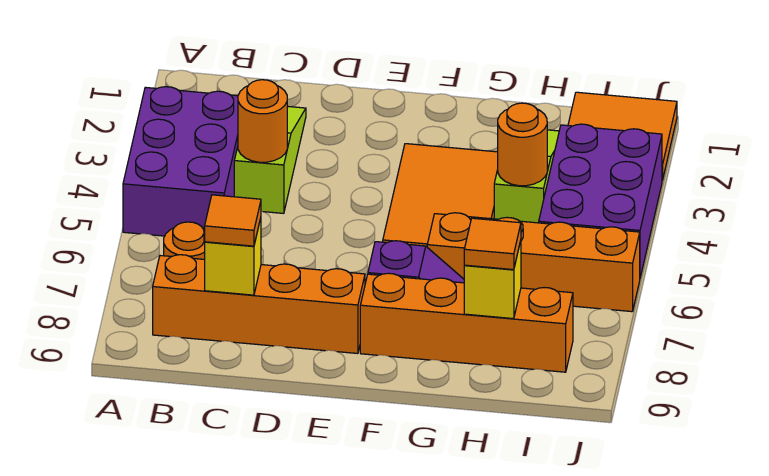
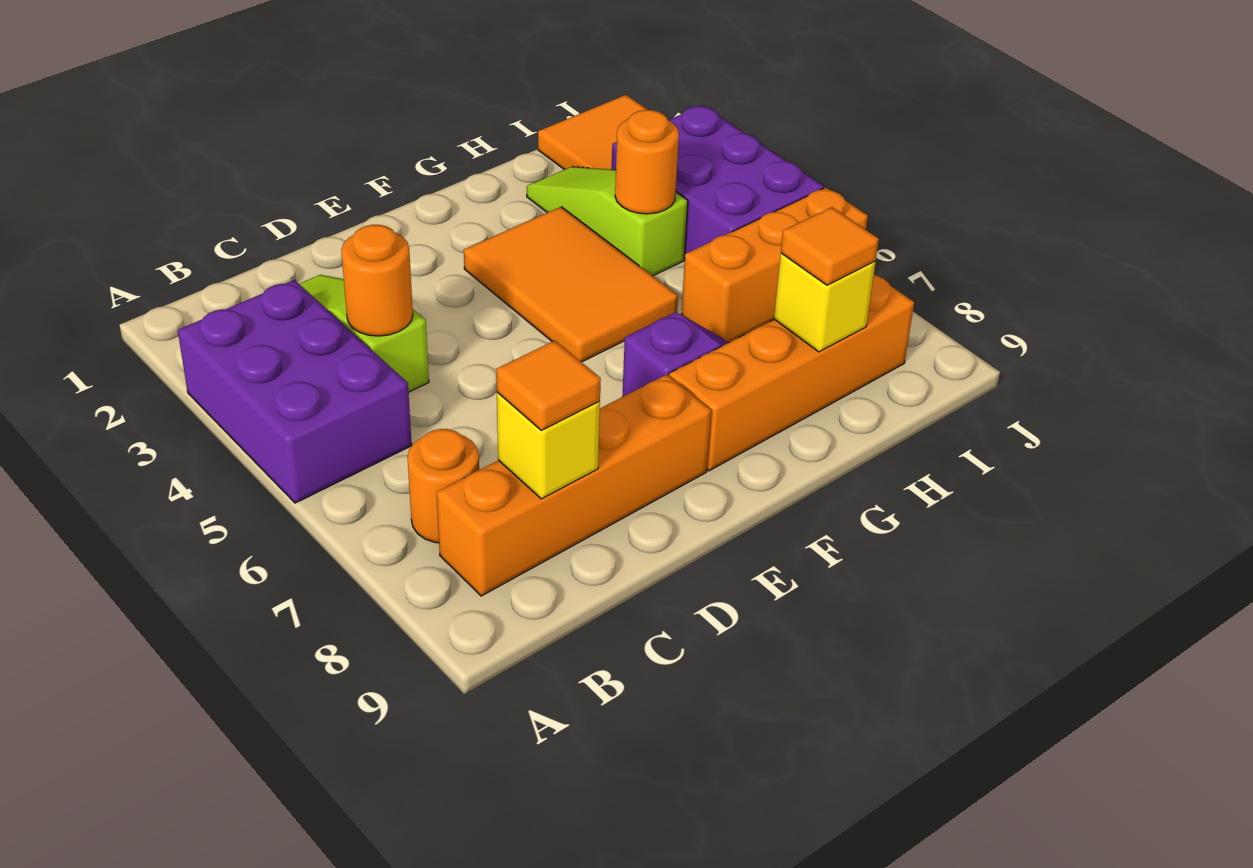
orange 1x4 brick [427,213,640,312] -> orange 1x3 brick [681,188,868,343]

